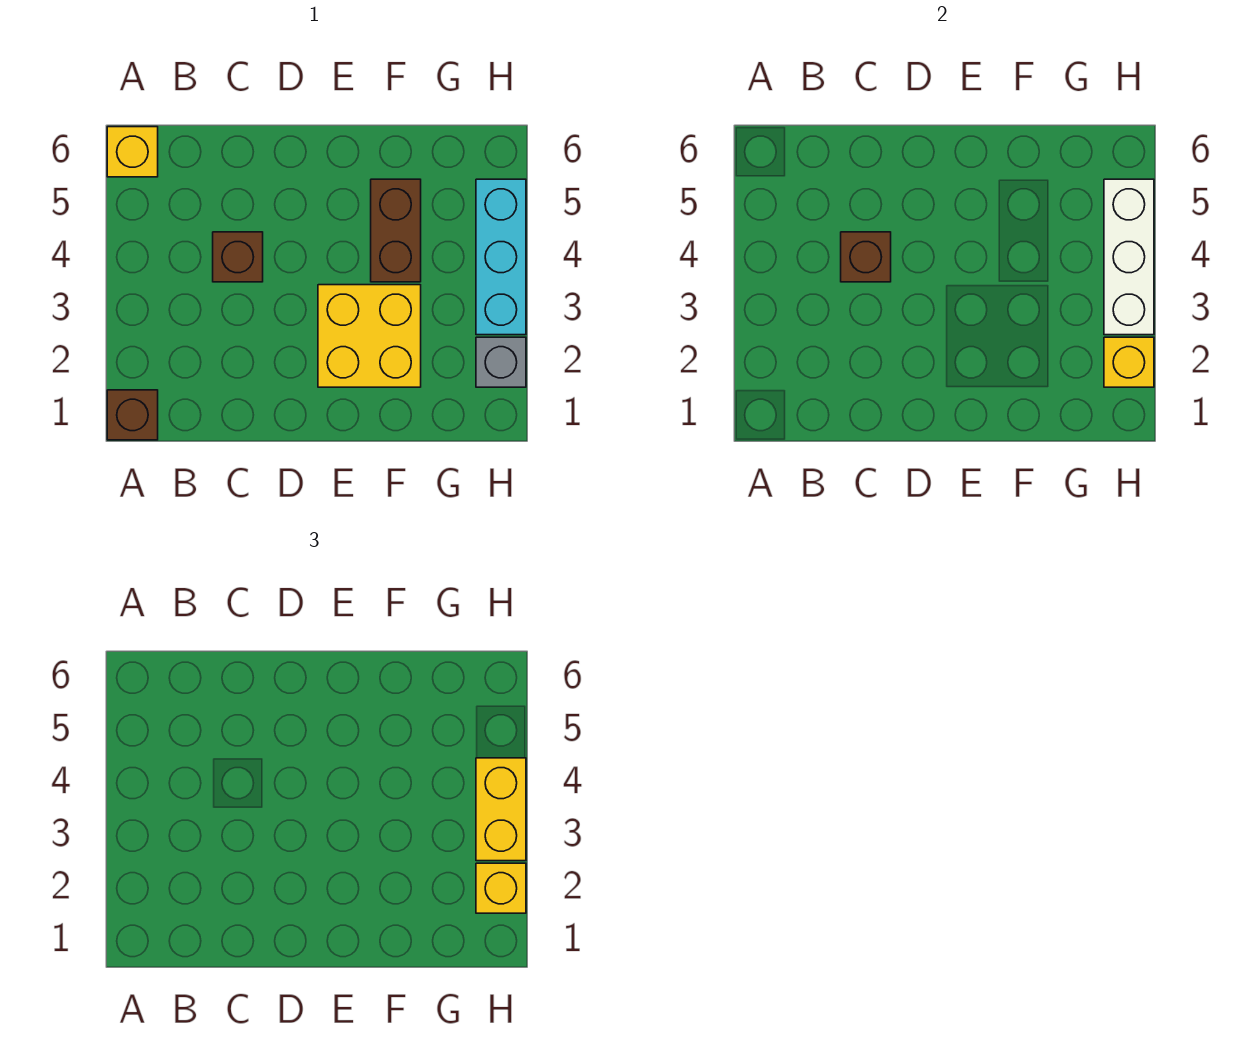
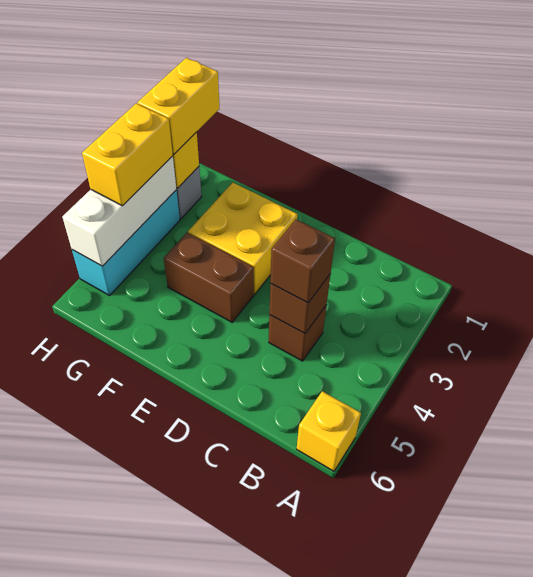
brown 1x1 brick [107,390,158,440] -> brown 1x1 brick moved to [270,219,335,303]
brown 1x2 brick [371,179,421,282] -> brown 1x2 brick turned to [164,233,254,322]
yellow 1x1 brick [476,863,526,913] -> yellow 1x2 brick [137,58,219,154]

